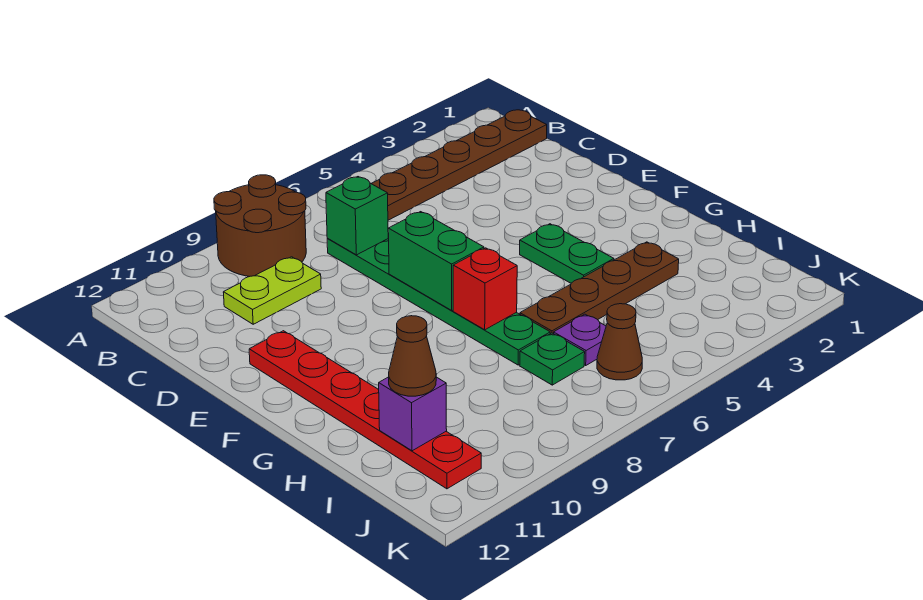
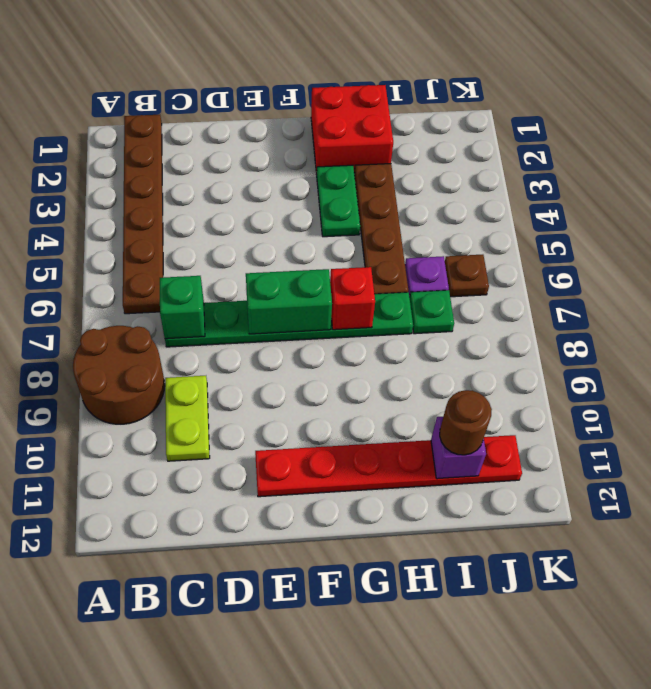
green 1x2 plate [520,224,614,283] -> green 1x2 plate turned to [317,165,360,237]
none -> red 2x2 brick [311,85,393,174]
brown 1x1 cone [389,316,436,396] -> brown 1x1 round brick [440,390,492,455]
brown 1x1 cone [597,304,642,380] -> brown 1x1 plate [445,255,489,297]

